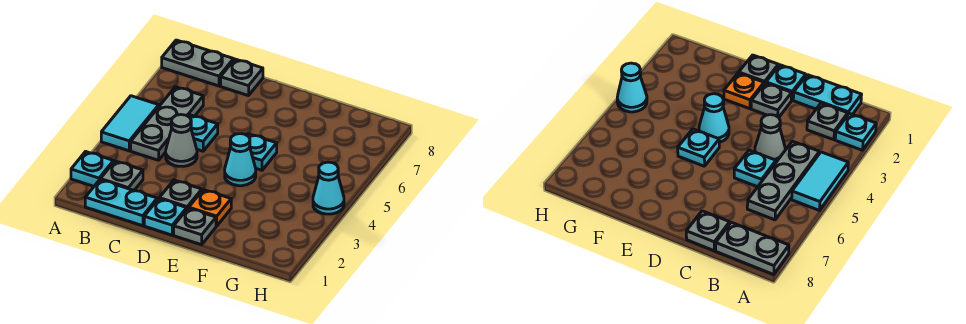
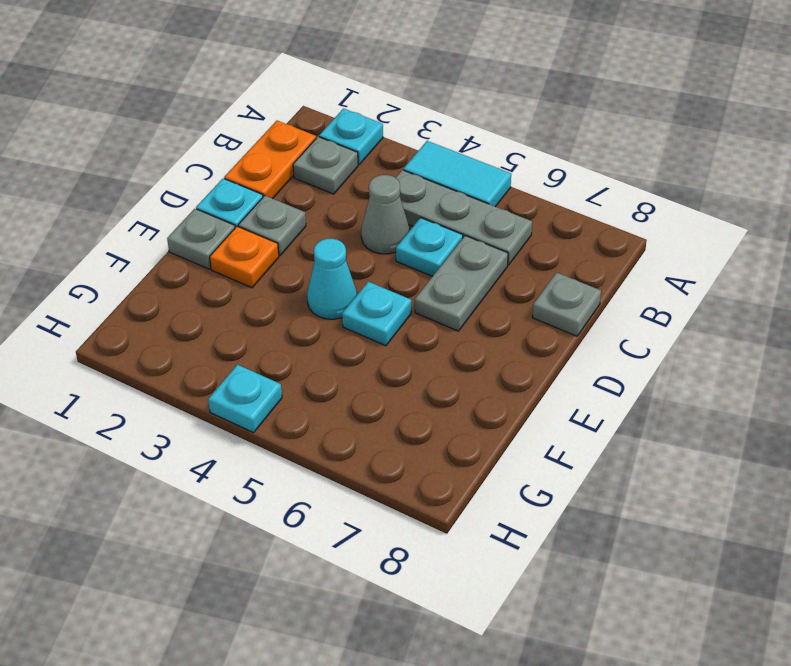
grey 1x2 plate [162,40,234,86] -> grey 1x2 plate moved to [415,236,508,331]
cyan 1x2 plate [85,180,157,226] -> orange 1x2 plate [224,121,316,199]
cyan 1x1 cone [313,162,344,214] -> cyan 1x1 plate [208,365,282,433]

